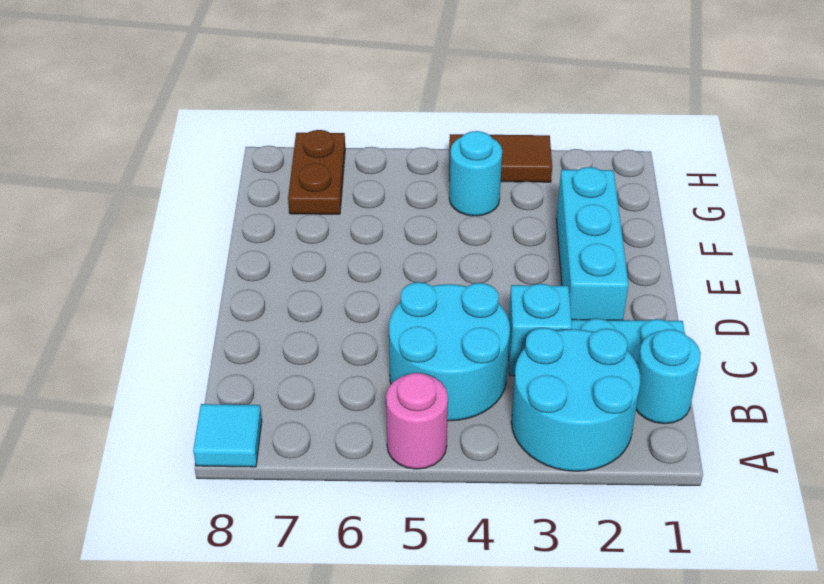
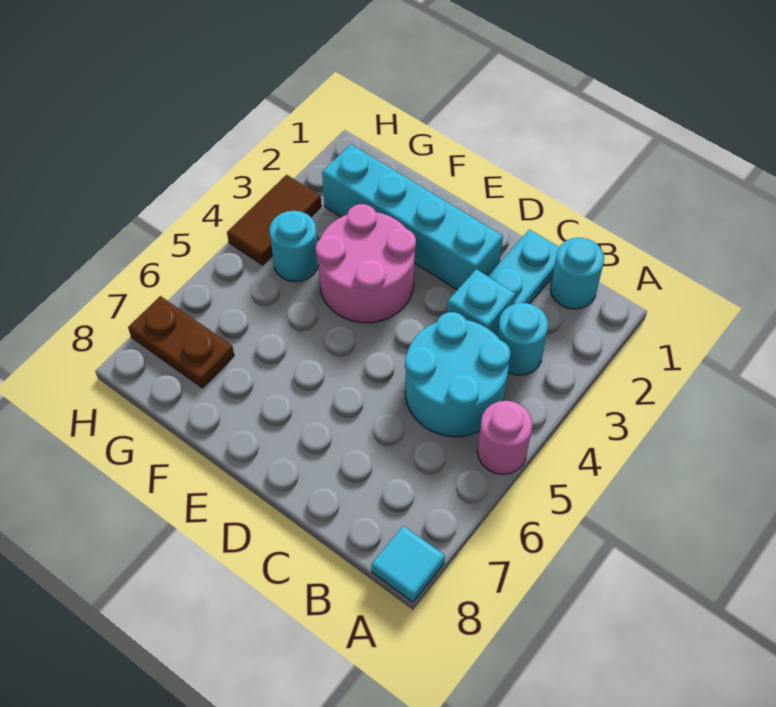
cyan 2x2 round brick [511,328,641,471] -> cyan 1x1 round brick [497,303,548,375]
cyan 1x3 brick [556,167,629,320] -> cyan 1x4 brick [322,144,503,290]
none -> pink 2x2 round brick [316,204,416,323]

